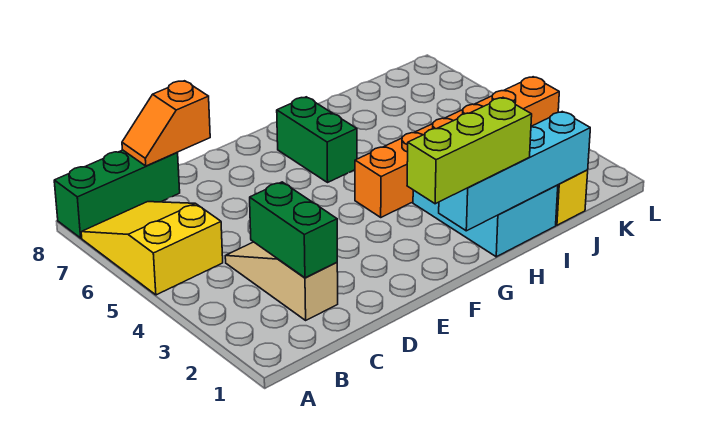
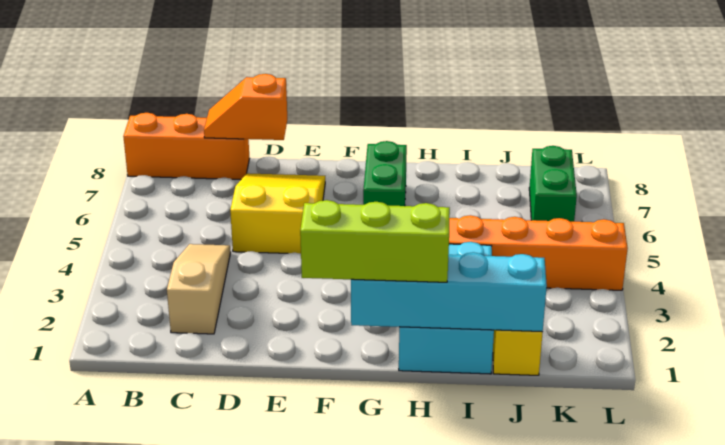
yellow 2x3 slope [81,202,223,295] -> yellow 2x3 slope moved to [230,173,325,254]
green 1x3 brick [54,150,180,238] -> orange 1x3 brick [123,113,249,180]
green 1x2 brick [250,182,337,278] -> green 1x2 brick moved to [529,146,577,222]

